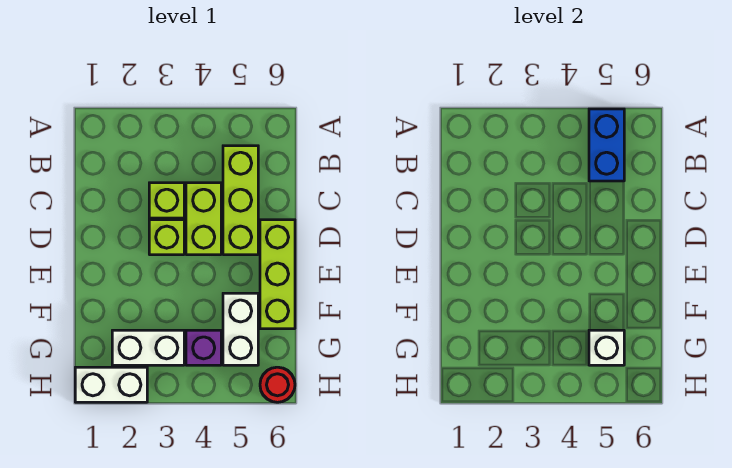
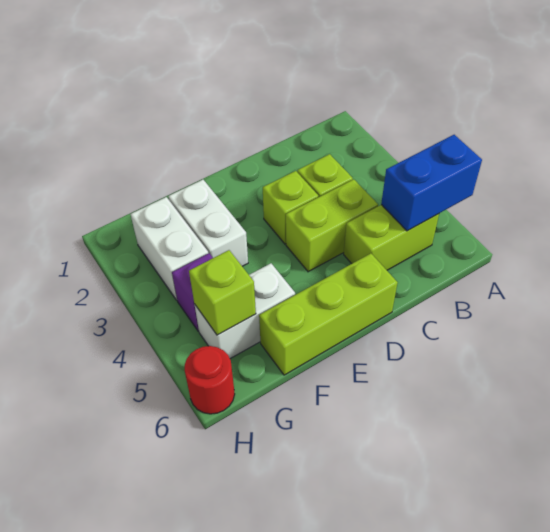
lime 1x3 brick [223,146,258,255] -> lime 1x2 brick [344,205,439,270]
white 1x1 brick [589,330,624,365] -> lime 1x1 brick [189,250,256,335]
white 1x2 brick [75,367,147,402] -> white 1x2 brick moved to [168,180,248,266]

